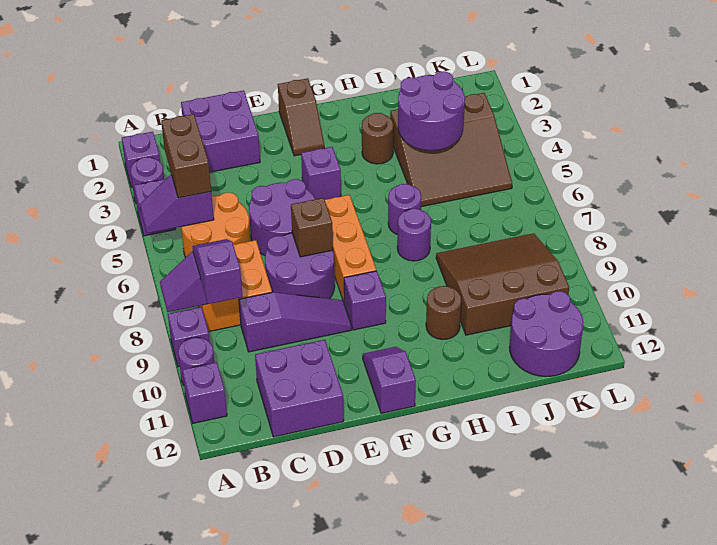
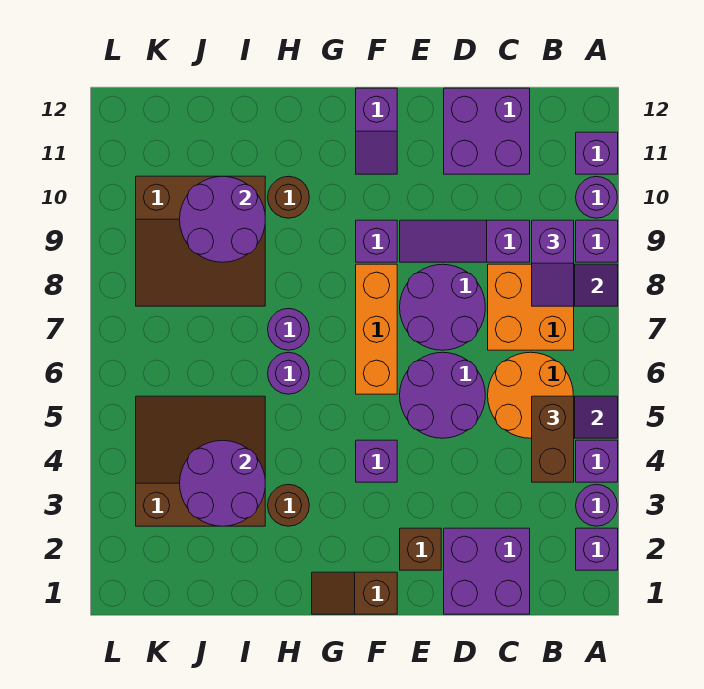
brown 1x1 brick [291,198,333,257] -> brown 1x1 brick moved to [400,528,441,570]
brown 1x2 slope [278,78,324,156] -> brown 1x2 slope turned to [312,572,397,614]
purple 2x2 round brick [509,291,583,376] -> purple 2x2 round brick moved to [180,176,265,262]

